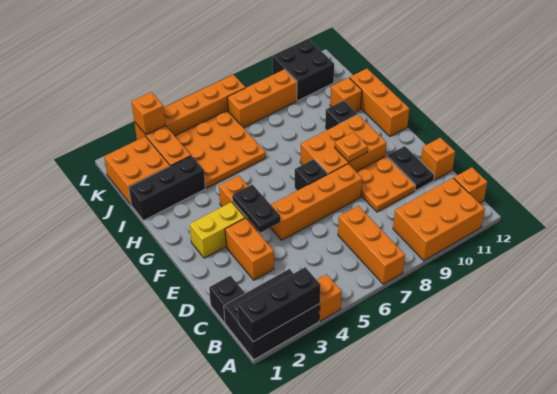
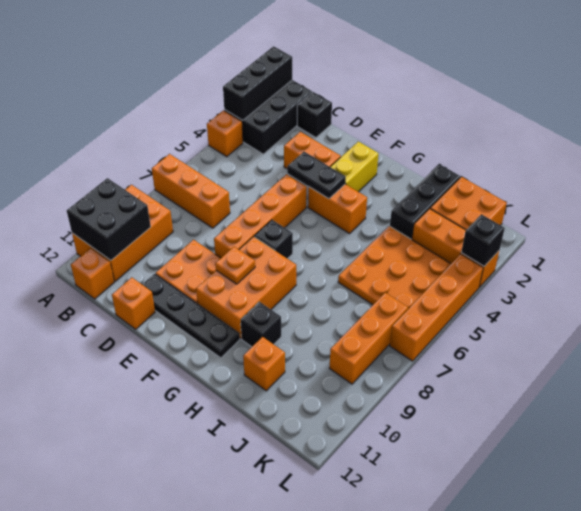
black 1x2 plate [387,146,434,190] -> black 1x4 plate [142,274,240,358]
orange 1x3 brick [350,69,409,136] -> none
black 2x2 brick [272,39,334,101] -> black 2x2 brick moved to [67,178,151,260]
orange 1x1 brick [132,92,165,135] -> black 1x1 brick [461,214,505,266]

